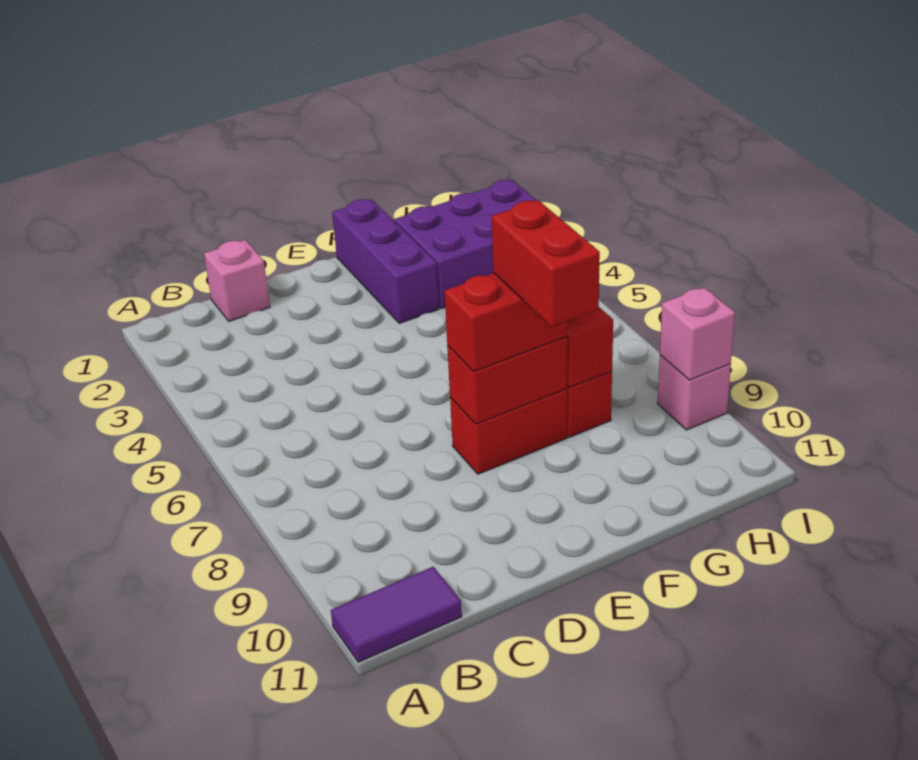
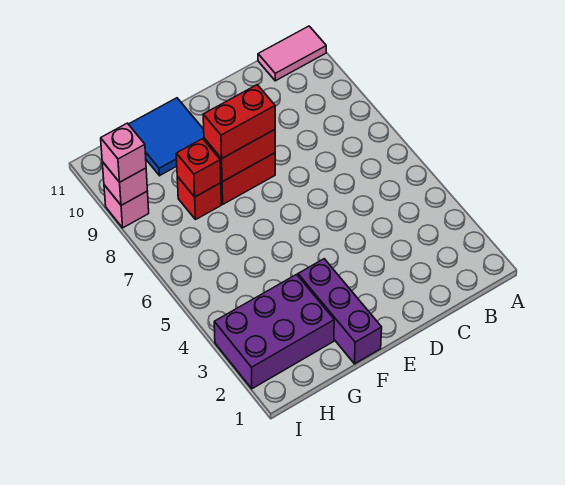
purple 1x2 tile [331,567,462,662] -> pink 1x2 tile [258,26,326,81]
pink 1x1 brick [204,240,270,321] -> pink 1x1 brick moved to [101,123,146,182]
red 1x2 brick [492,200,600,327] -> none
none -> blue 2x2 tile [129,98,204,176]

